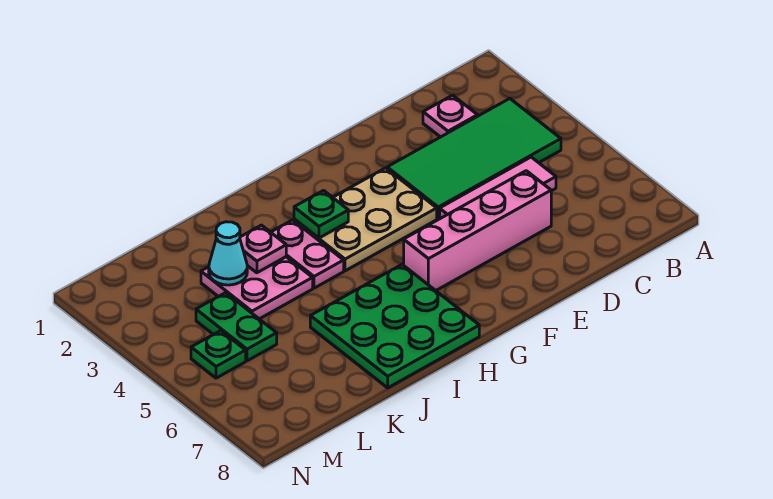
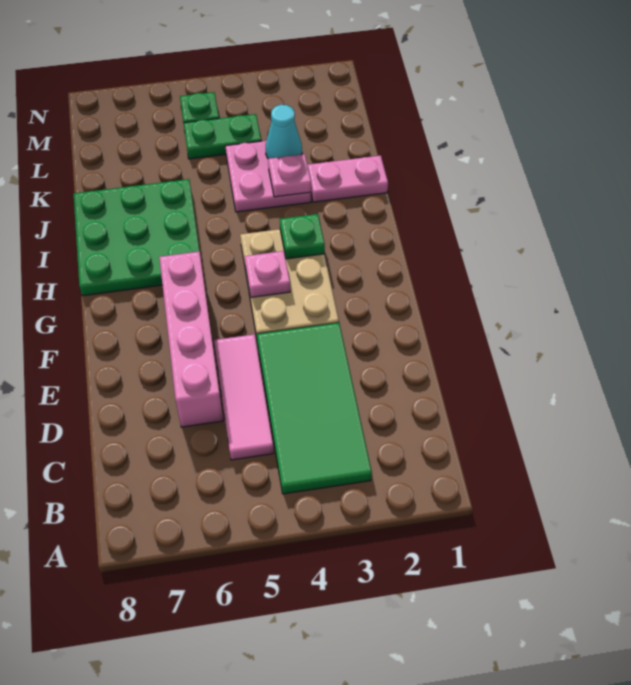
pink 1x1 plate [423,95,478,137] -> pink 1x1 plate moved to [245,251,290,297]
pink 1x2 plate [271,220,344,288] -> pink 1x2 plate moved to [307,156,388,202]

